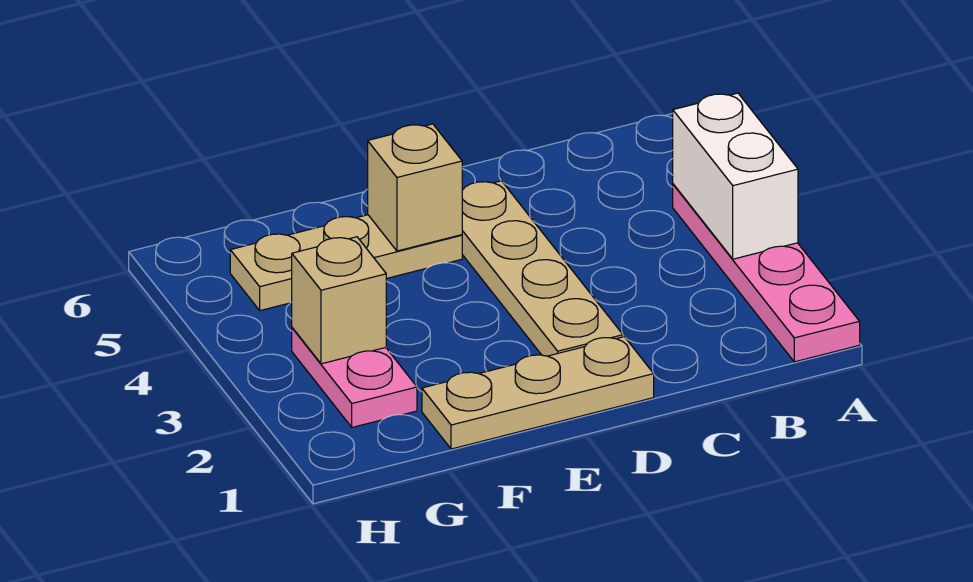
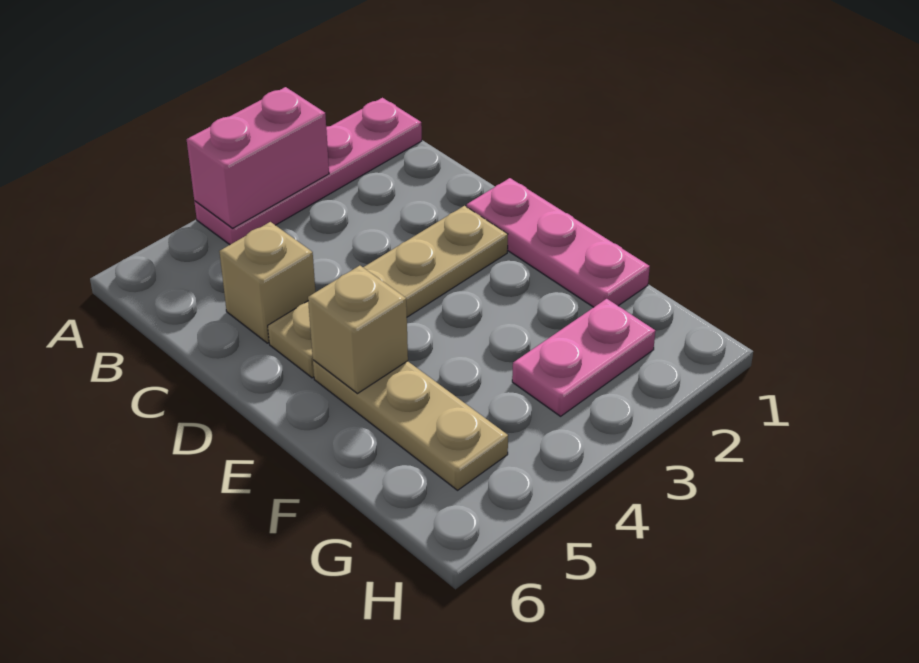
white 1x2 brick [673,93,798,259] -> pink 1x2 brick [186,87,329,228]
tan 1x3 plate [422,337,654,449] -> pink 1x3 plate [467,178,650,307]
tan 1x1 brick [292,237,386,364] -> tan 1x1 brick moved to [219,222,315,343]

